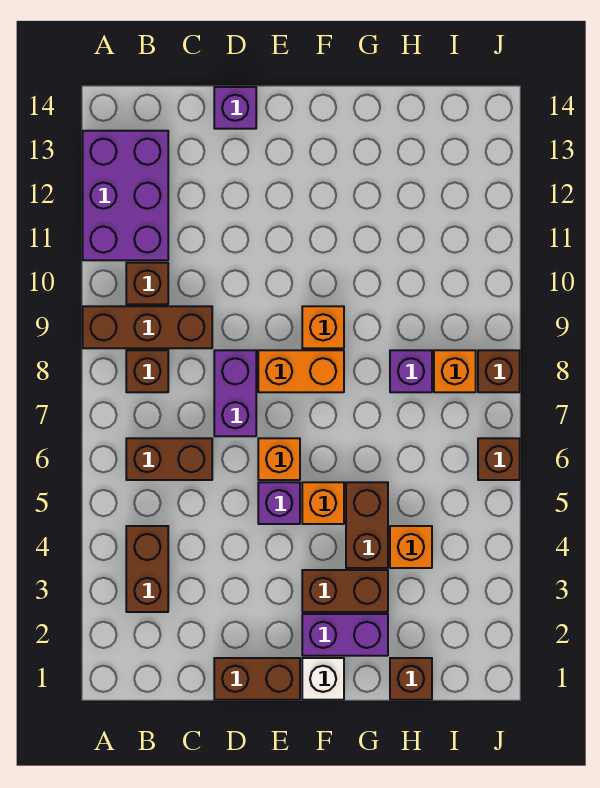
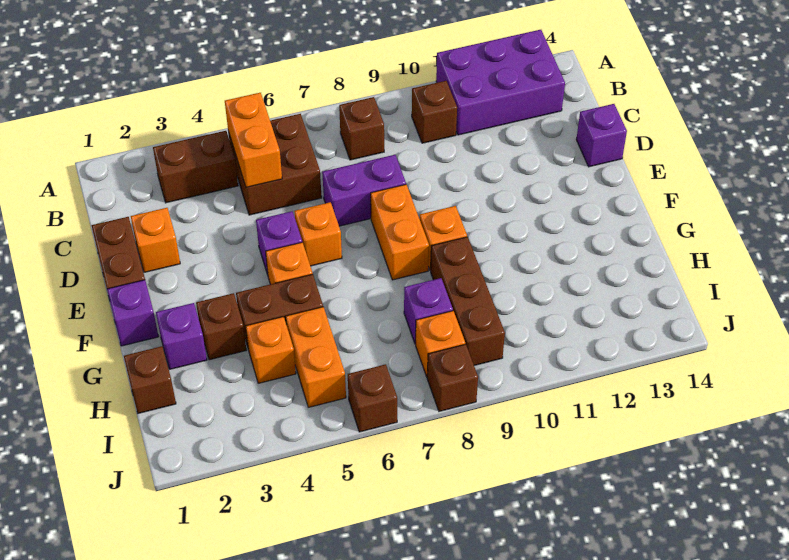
brown 1x3 brick [83,306,212,348] -> brown 1x3 brick moved to [431,237,505,365]
none -> orange 1x2 brick [225,93,282,187]
brown 1x2 brick [126,438,212,480] -> brown 2x2 brick [228,114,322,215]
none -> orange 1x1 brick [131,208,180,272]
white 1x1 brick [302,658,344,700] -> purple 1x1 brick [107,280,159,346]
purple 1x2 brick [302,614,388,656] -> purple 1x1 brick [156,303,207,369]
brown 1x2 brick [302,570,388,612] -> brown 1x1 brick [196,293,246,360]
none -> orange 1x2 brick [286,307,346,407]

